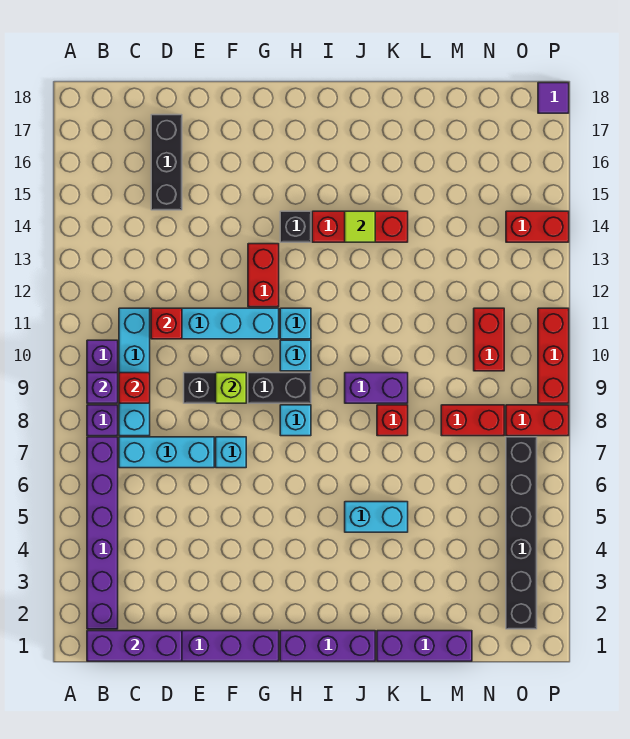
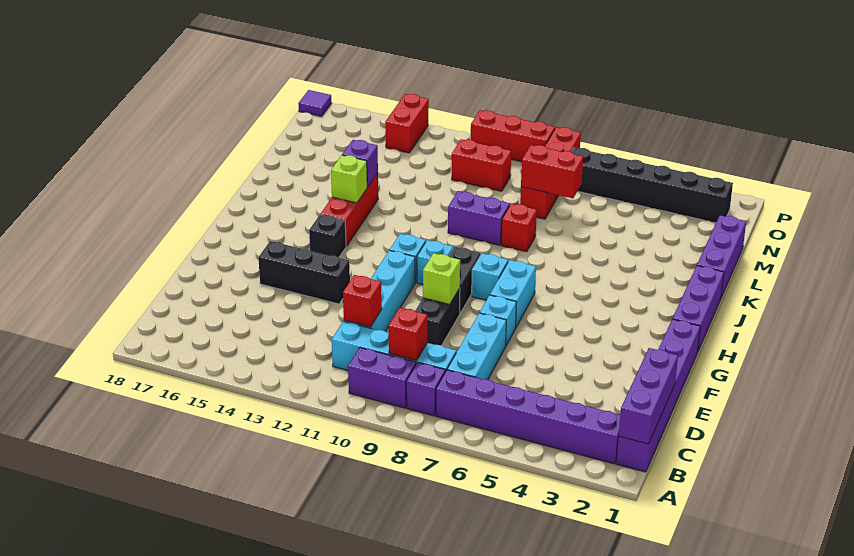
purple 1x1 brick [87,373,118,403] -> purple 1x1 brick moved to [342,140,378,187]
black 1x3 brick [151,115,182,210] -> black 1x3 brick moved to [258,241,350,304]
red 1x2 brick [248,244,279,307] -> red 1x2 brick moved to [521,145,583,198]
cyan 1x2 brick [345,502,408,532] -> cyan 1x2 brick moved to [490,260,536,327]
purple 1x2 brick [345,373,408,403] -> purple 1x2 brick turned to [448,191,510,245]
lime 1x1 tile [345,211,375,242] -> lime 1x1 brick [331,155,367,203]

